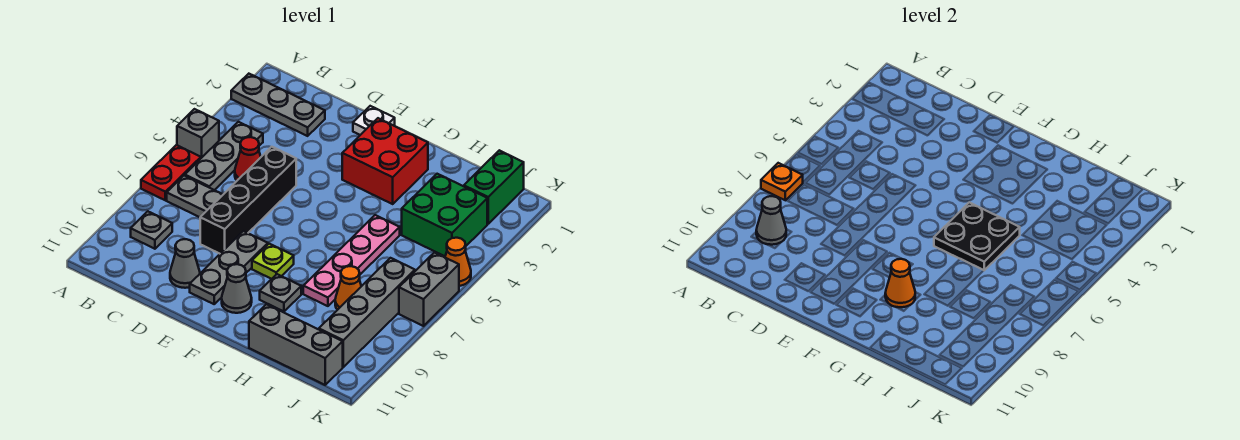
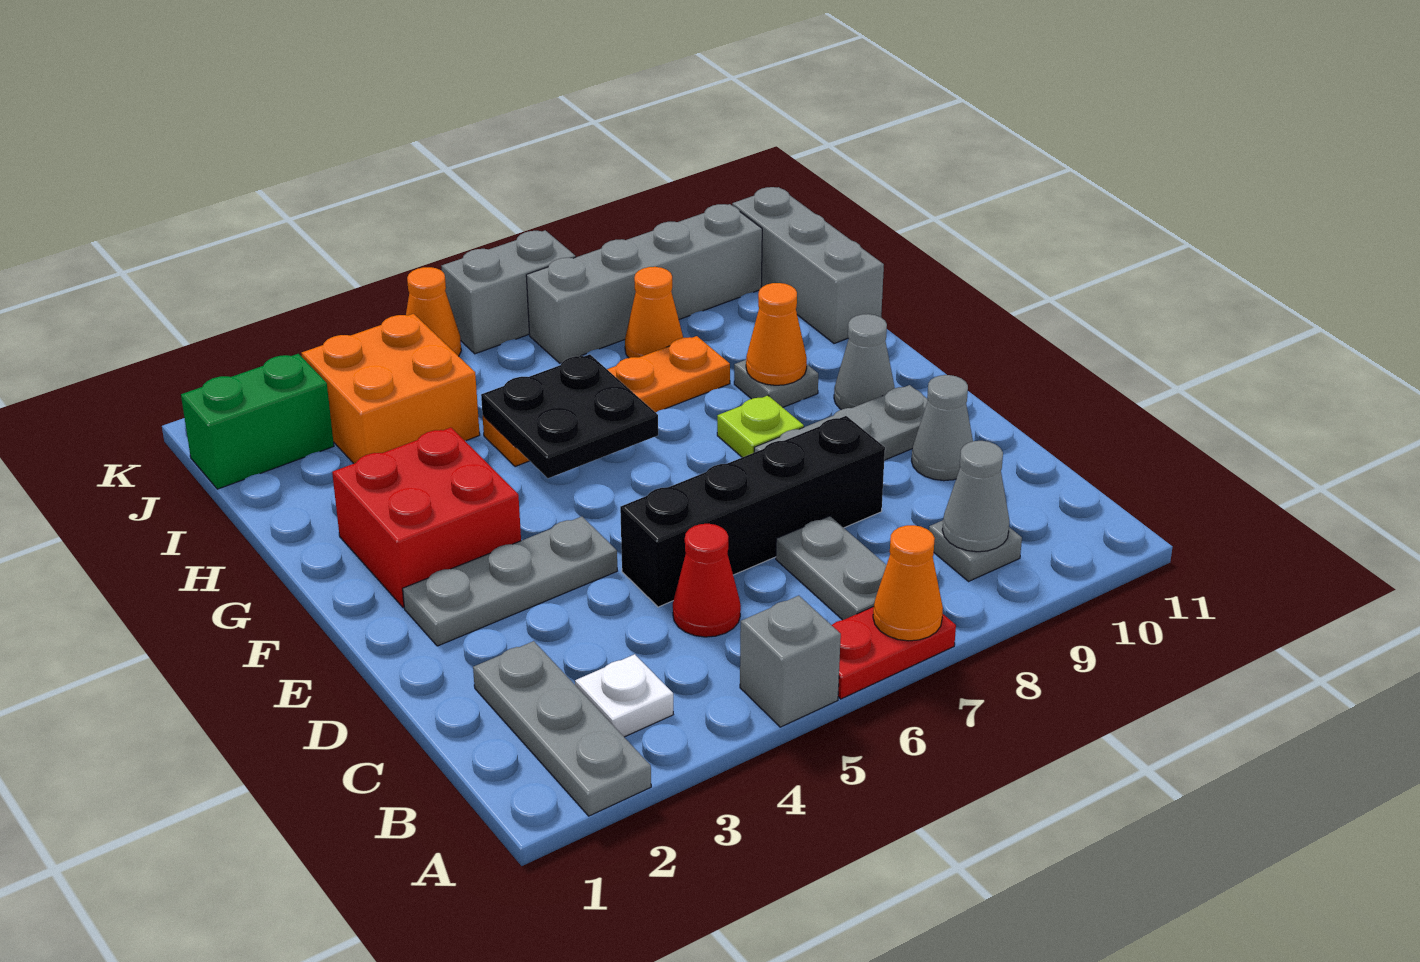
orange 1x1 plate [761,163,803,200] -> orange 1x1 cone [873,525,943,641]
grey 1x3 plate [185,122,263,190] -> grey 1x3 plate moved to [403,516,617,646]
white 1x1 plate [353,106,395,135] -> white 1x1 plate moved to [575,654,673,737]
pink 1x4 plate [303,215,400,306] -> orange 1x4 plate [483,336,730,467]
green 2x2 brick [402,174,487,256] -> orange 2x2 brick [301,314,480,463]

